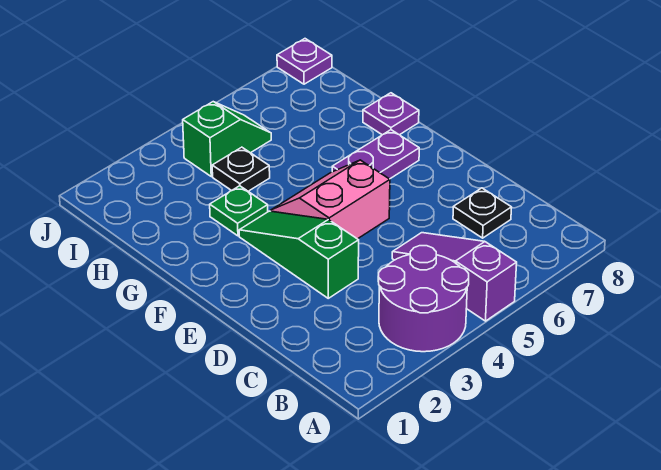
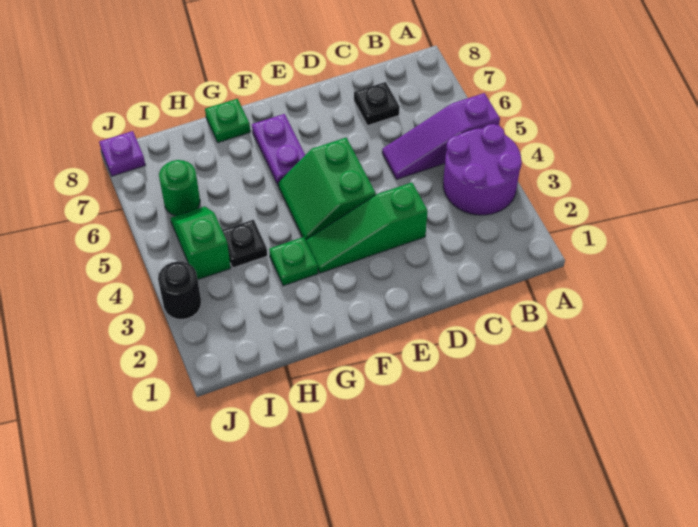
pink 2x2 slope [271,160,390,239] -> green 2x2 slope [278,138,376,240]
purple 1x1 plate [363,93,419,135] -> green 1x1 plate [205,99,250,143]
none -> green 1x1 round brick [159,160,200,216]
none -> black 1x1 round brick [158,261,201,319]

